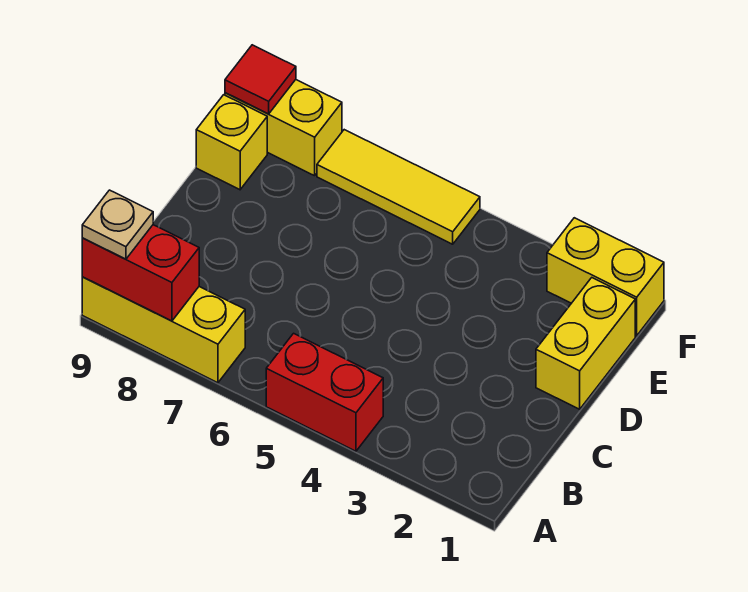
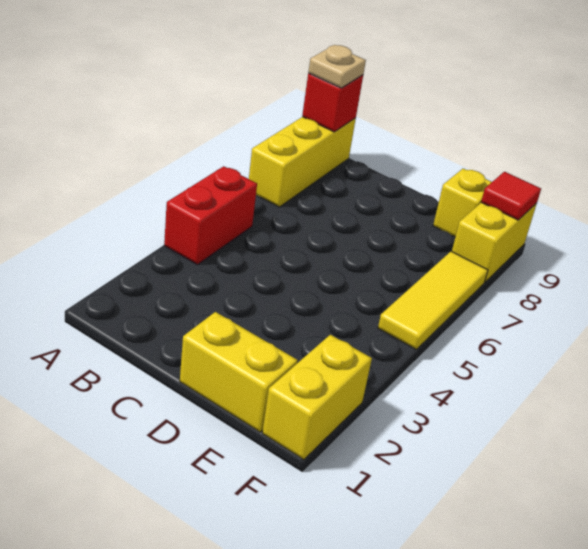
red 1x2 brick [82,225,199,321] -> red 1x1 brick [302,74,363,132]

